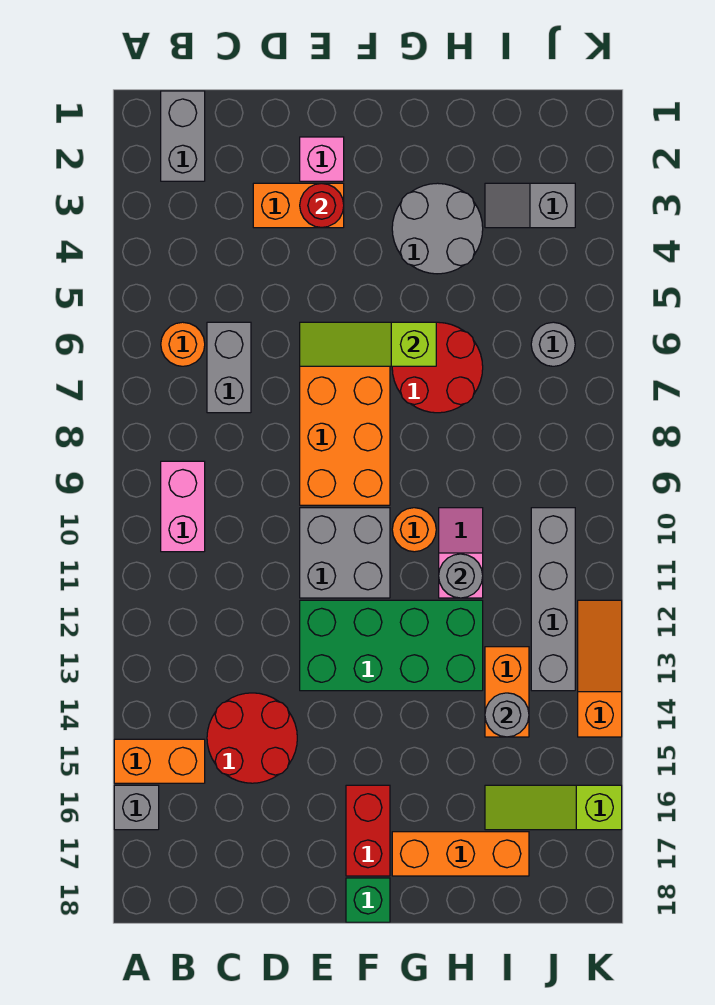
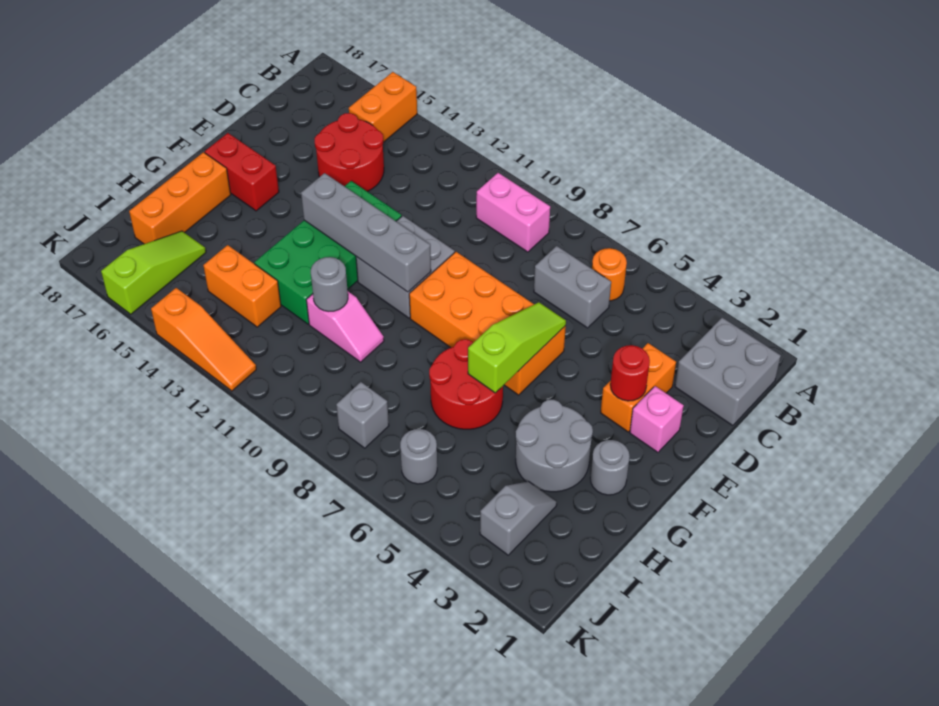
grey 1x1 brick [114,785,159,830] -> grey 1x1 brick moved to [336,382,389,448]
grey 1x2 brick [161,91,205,181] -> grey 2x2 brick [675,318,781,426]
green 1x1 brick [346,878,390,922] -> none
orange 1x1 round brick [392,508,436,552] -> none
grey 1x1 round brick [485,693,529,737] -> grey 1x1 round brick moved to [590,440,630,495]
grey 1x4 brick [531,508,575,691] -> grey 1x4 brick moved to [301,173,431,292]

